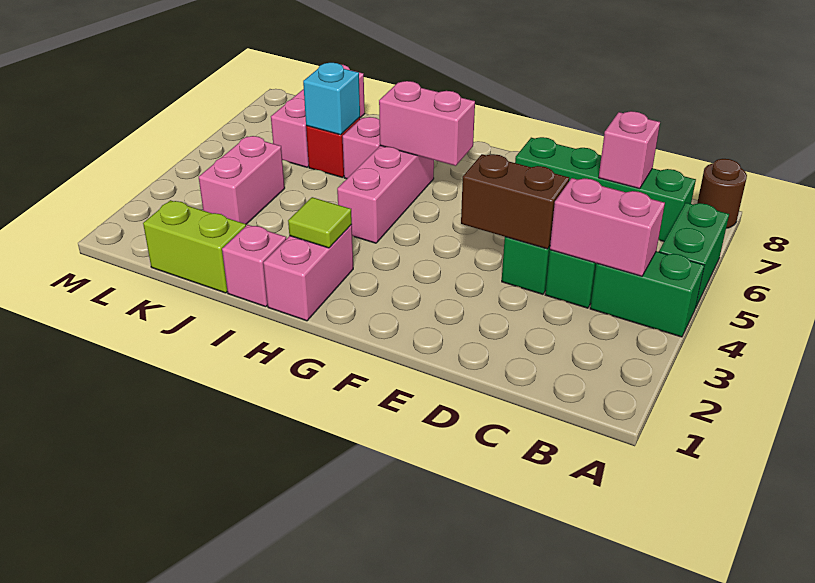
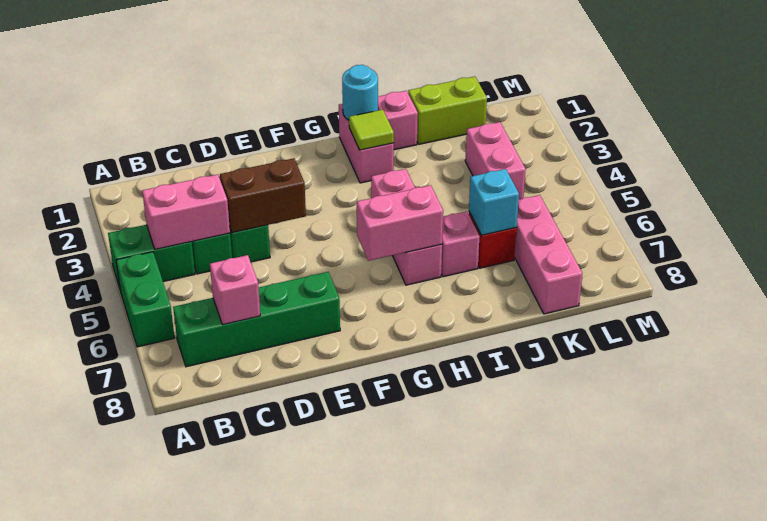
brown 1x1 round brick [697,159,747,228] -> none
none -> cyan 1x1 round brick [342,65,378,120]

